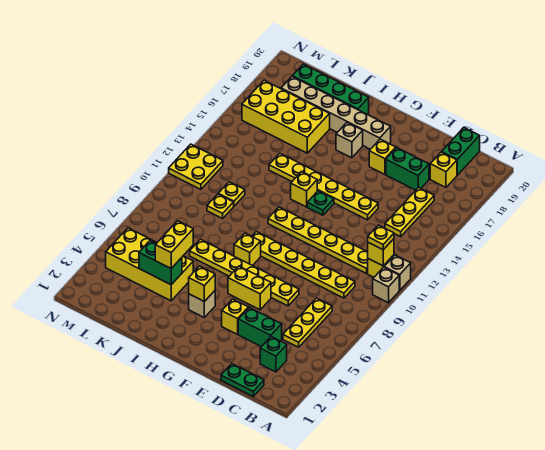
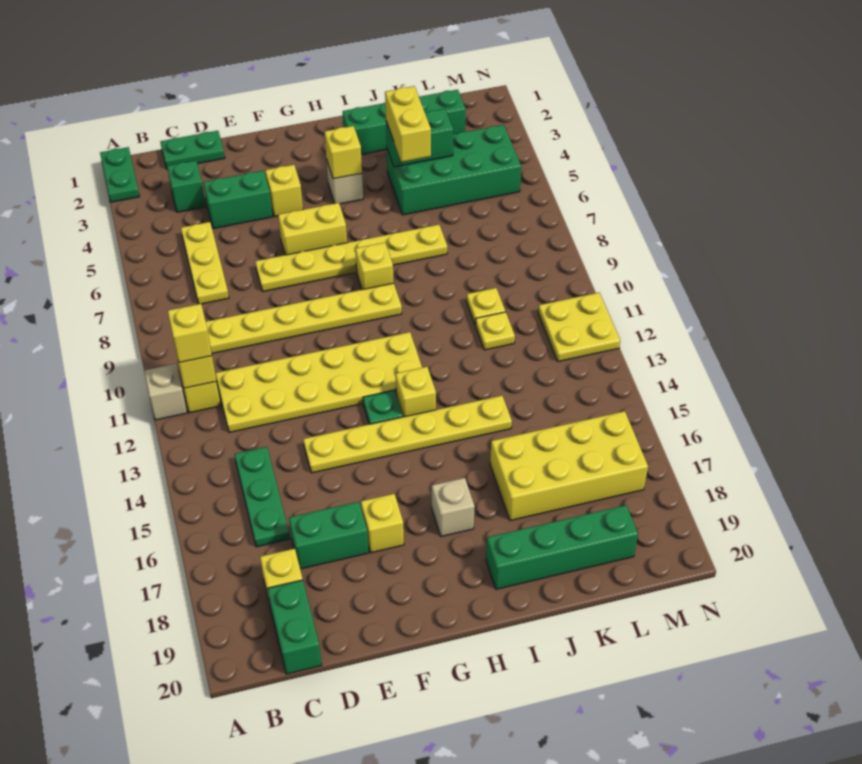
none -> green 1x2 plate [100,147,140,202]
tan 1x1 brick [373,267,399,303] -> none
yellow 1x1 plate [368,225,394,250] -> yellow 1x1 brick [168,304,212,363]
yellow 1x6 plate [268,207,368,274] -> yellow 2x6 plate [215,332,422,432]
yellow 1x3 plate [385,187,434,237] -> green 1x3 plate [235,447,290,547]
tan 1x6 brick [281,77,391,149] -> none
none -> green 1x4 brick [343,90,466,155]
yellow 2x4 brick [106,228,193,301] -> green 2x4 brick [387,125,521,215]

